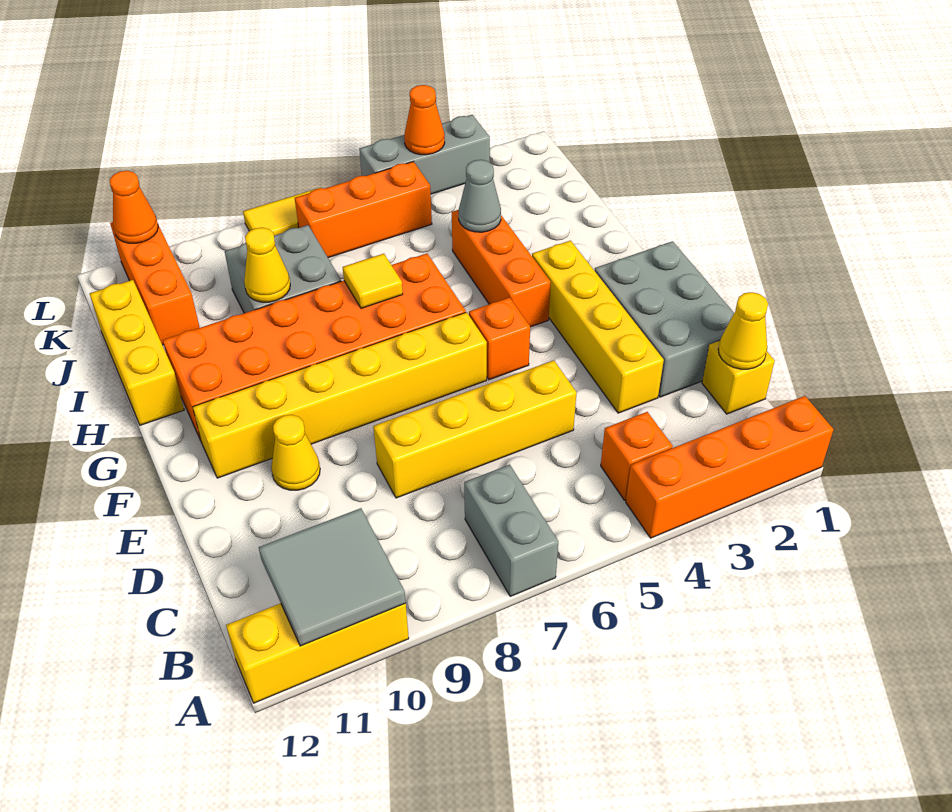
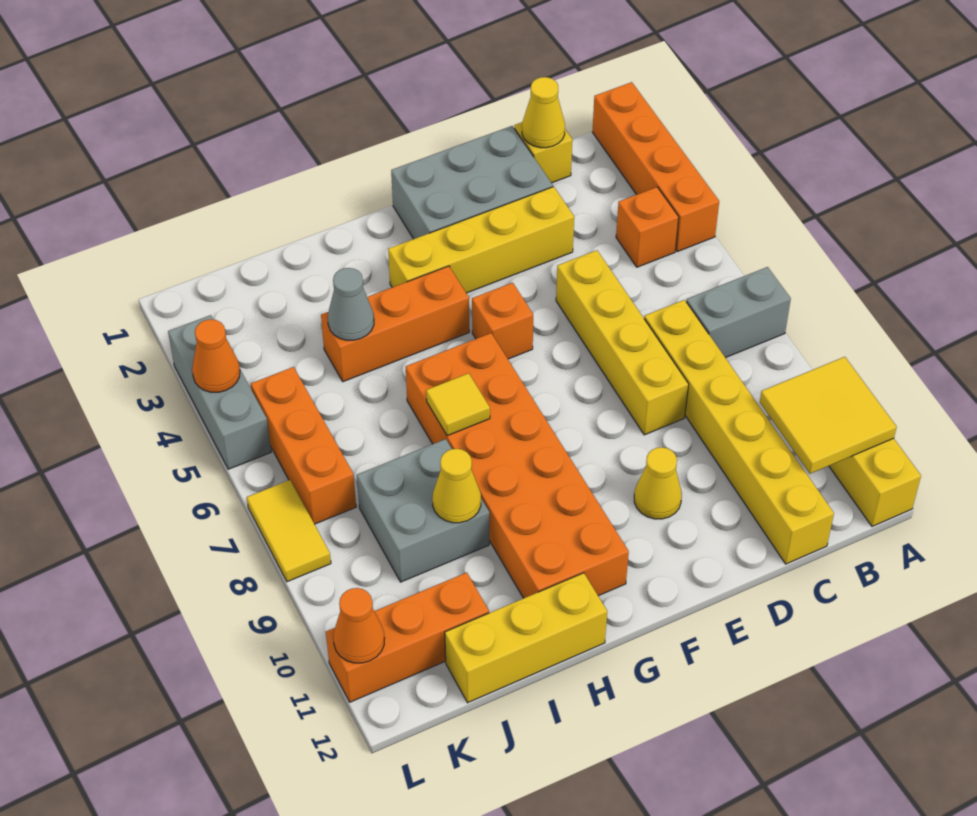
grey 2x2 tile [259,508,406,646] -> yellow 2x2 tile [760,357,897,474]
yellow 1x6 brick [193,312,487,478] -> yellow 1x6 brick moved to [644,300,834,564]

